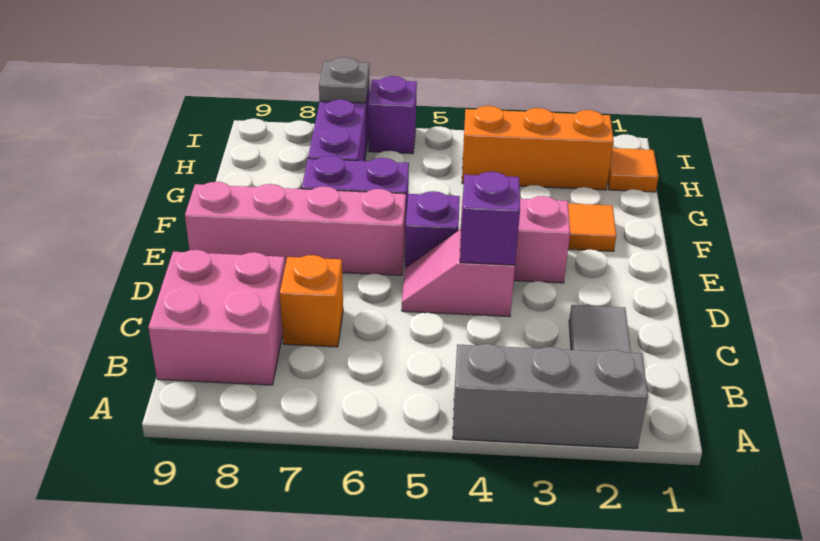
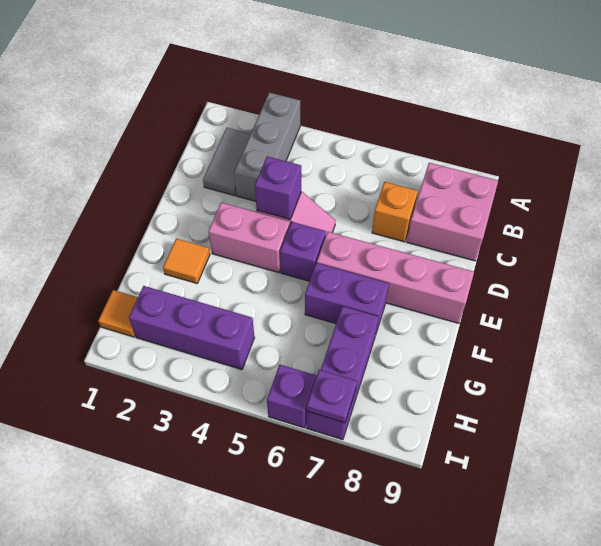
grey 1x3 brick [453,344,648,448] -> grey 1x3 brick turned to [234,93,300,201]
orange 1x3 brick [462,106,614,190] -> purple 1x3 brick [129,286,255,369]
grey 1x1 plate [319,57,369,103] -> purple 1x1 plate [307,370,357,423]

